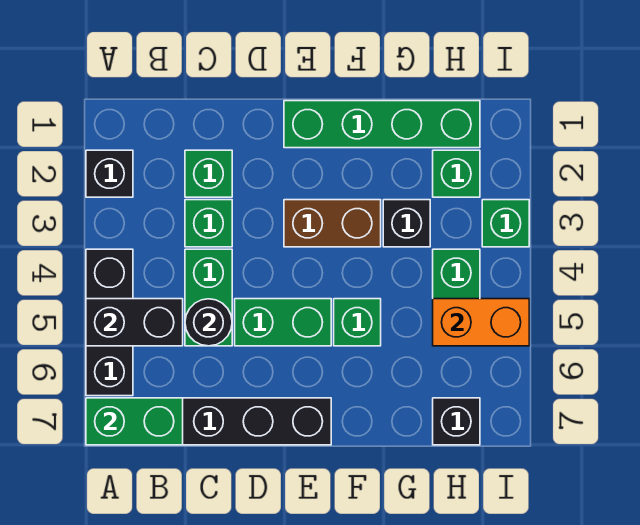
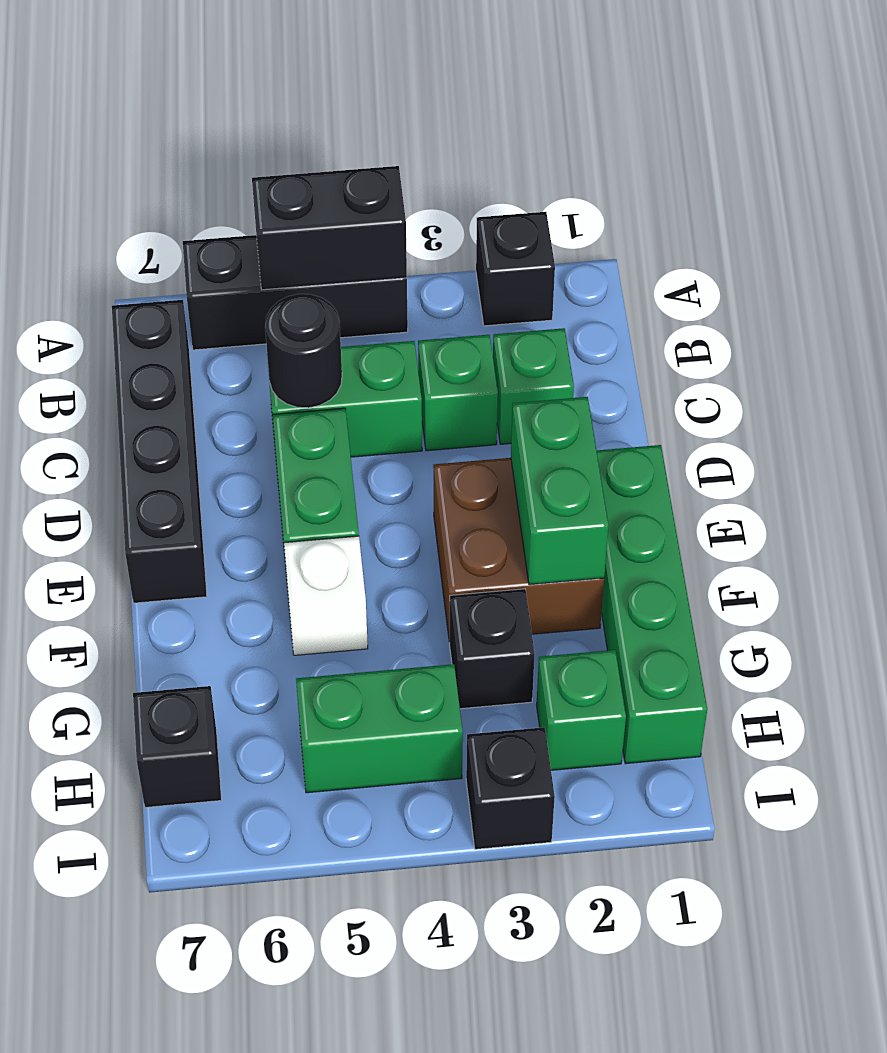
black 1x2 brick [86,299,183,346] -> black 1x2 brick turned to [252,166,407,290]
green 1x2 brick [86,398,183,445] -> green 1x2 brick moved to [511,397,609,585]
brown 1x2 brick [284,200,381,247] -> brown 2x2 brick [433,458,604,641]
green 1x1 brick [334,299,381,346] -> white 1x1 brick [284,536,368,655]
orange 1x2 brick [433,299,529,346] -> none
green 1x1 brick [482,200,529,247] -> black 1x1 brick [466,727,555,849]

